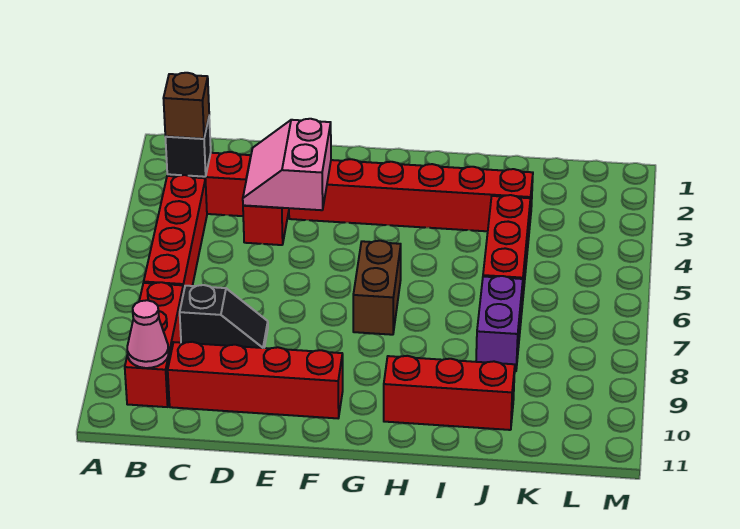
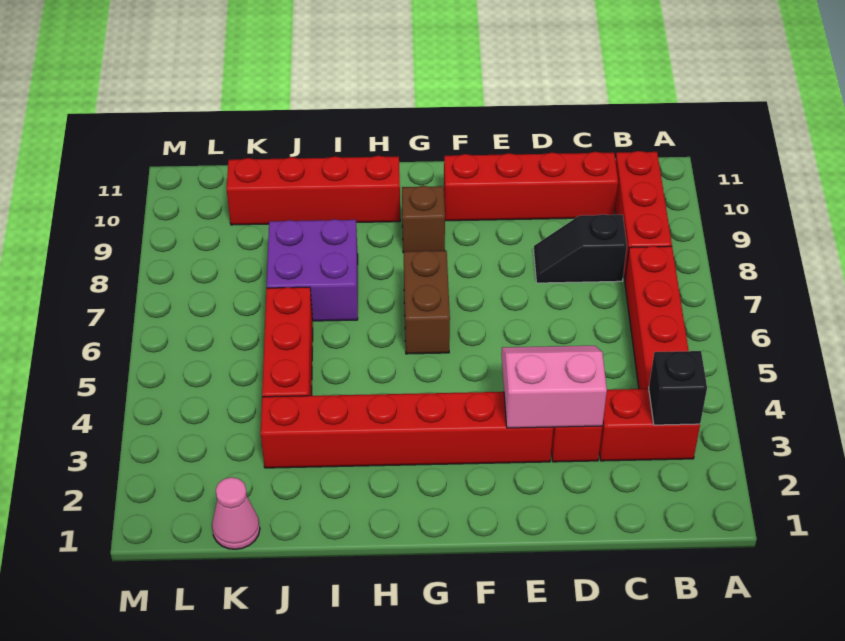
brown 1x1 brick [163,73,209,139] -> brown 1x1 brick moved to [402,186,445,253]
pink 1x1 cone [127,300,168,368] -> pink 1x1 cone moved to [212,477,260,549]
pink 2x2 slope [243,119,331,210] -> pink 2x2 slope turned to [501,346,607,428]
red 1x3 brick [384,356,515,430] -> red 1x4 brick [227,156,400,225]
purple 1x2 brick [476,276,523,371] -> purple 2x2 brick [267,219,358,321]

